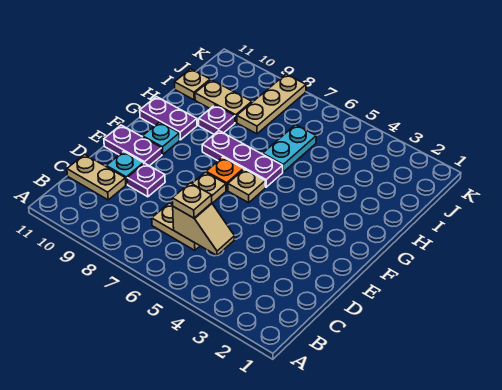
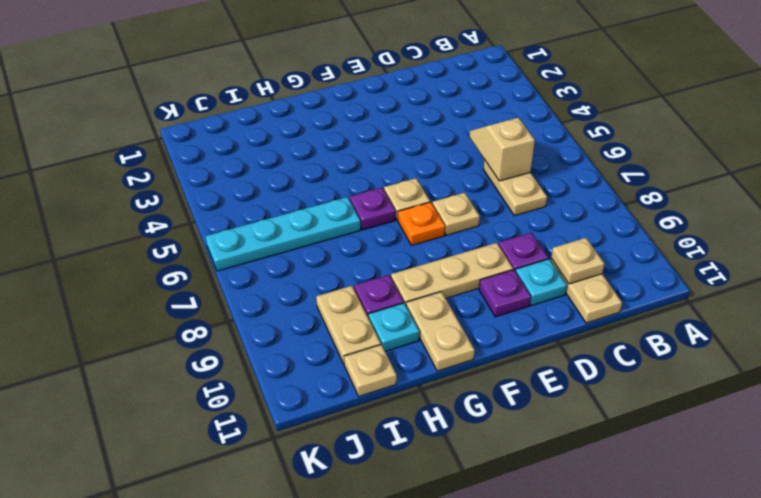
tan 1x1 plate [172,183,212,218] -> tan 1x1 plate moved to [551,238,604,284]
purple 1x2 plate [104,125,162,166] -> purple 1x1 plate [479,270,531,317]
cyan 1x1 plate [143,122,180,154] -> cyan 1x1 plate moved to [368,303,419,352]
purple 1x3 plate [202,131,283,187] -> purple 1x1 plate [350,188,396,230]
purple 1x2 plate [140,97,197,140] -> tan 1x2 plate [406,292,475,371]
cyan 1x2 plate [263,125,316,172] -> cyan 1x4 plate [206,197,361,271]
tan 1x3 plate [237,74,306,134] -> tan 1x3 plate moved to [391,243,513,305]

